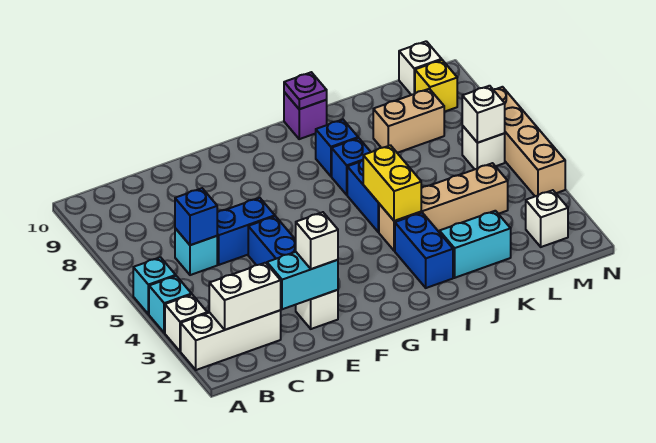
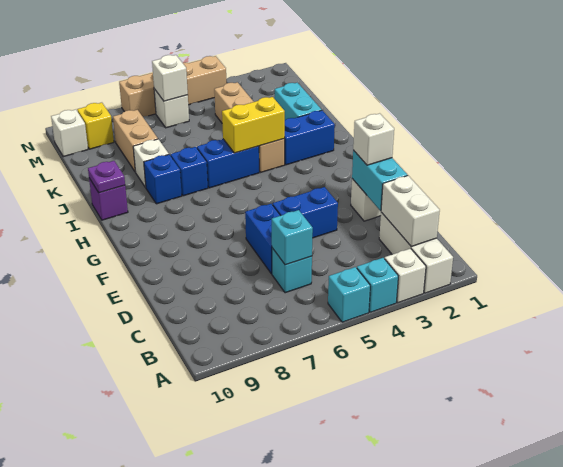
blue 1x1 brick [175,188,217,245] -> cyan 1x1 brick [272,210,313,265]
white 1x1 brick [526,190,568,247] -> white 1x1 brick moved to [133,139,169,187]

